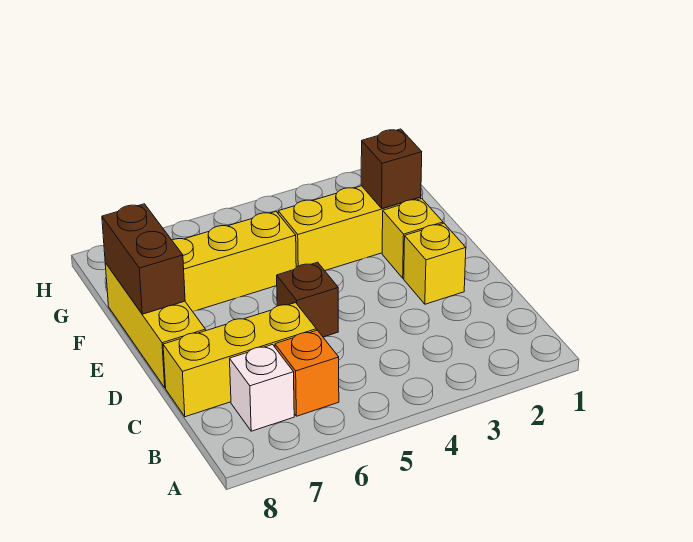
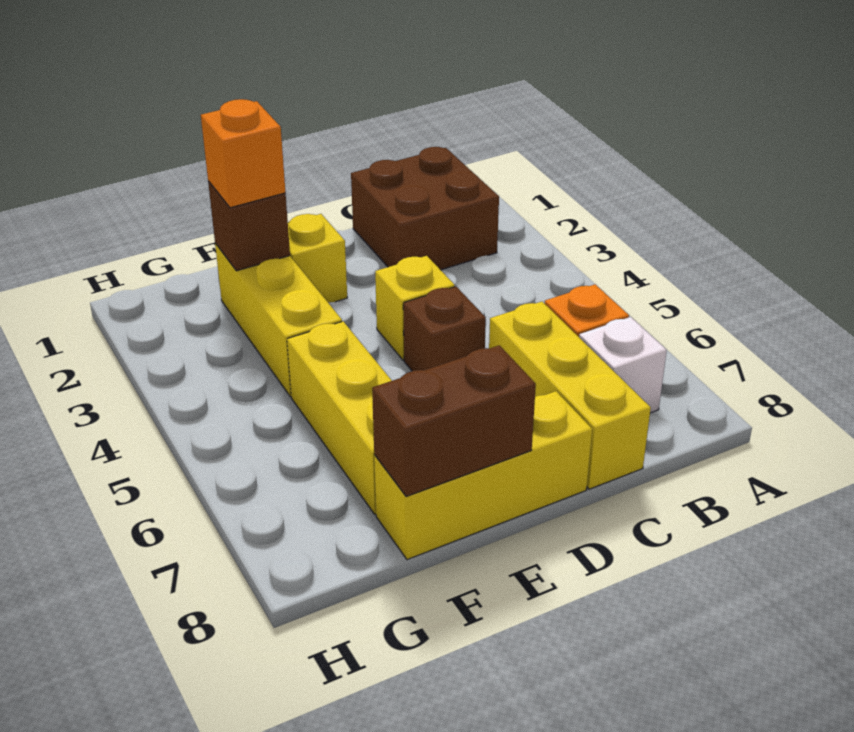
none -> brown 2x2 brick [351,147,499,270]
yellow 1x1 brick [404,223,466,304] -> yellow 1x1 brick moved to [375,256,455,360]
none -> orange 1x1 brick [201,99,286,208]

